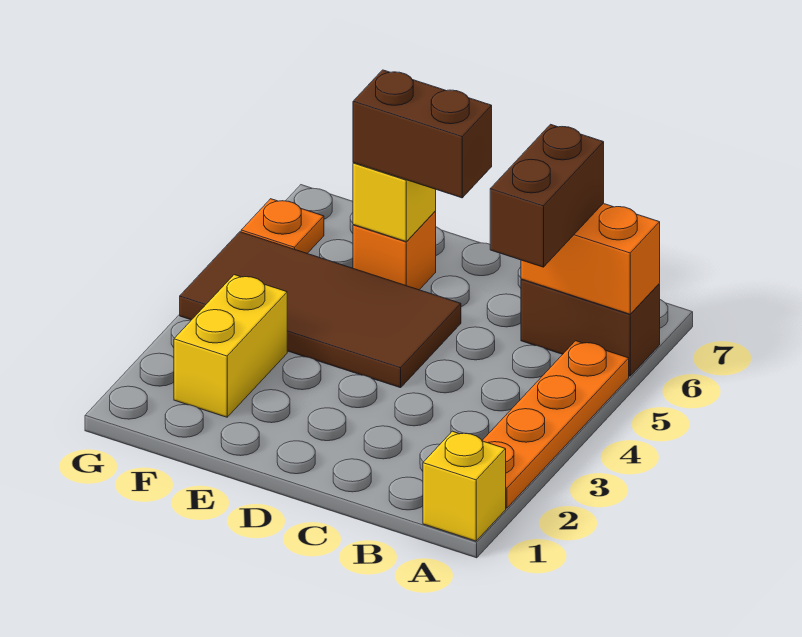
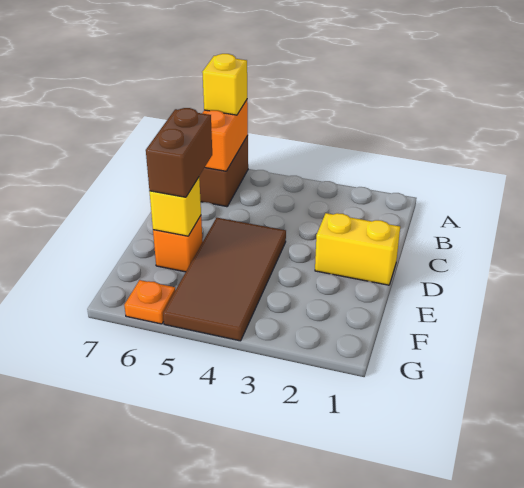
yellow 1x1 brick [423,431,506,541] -> yellow 1x1 brick moved to [202,54,247,115]
orange 1x4 plate [482,341,629,508] -> none
brown 1x2 brick [490,124,604,267] -> none
yellow 1x2 brick [174,275,287,417] -> yellow 1x2 brick moved to [315,213,400,285]

